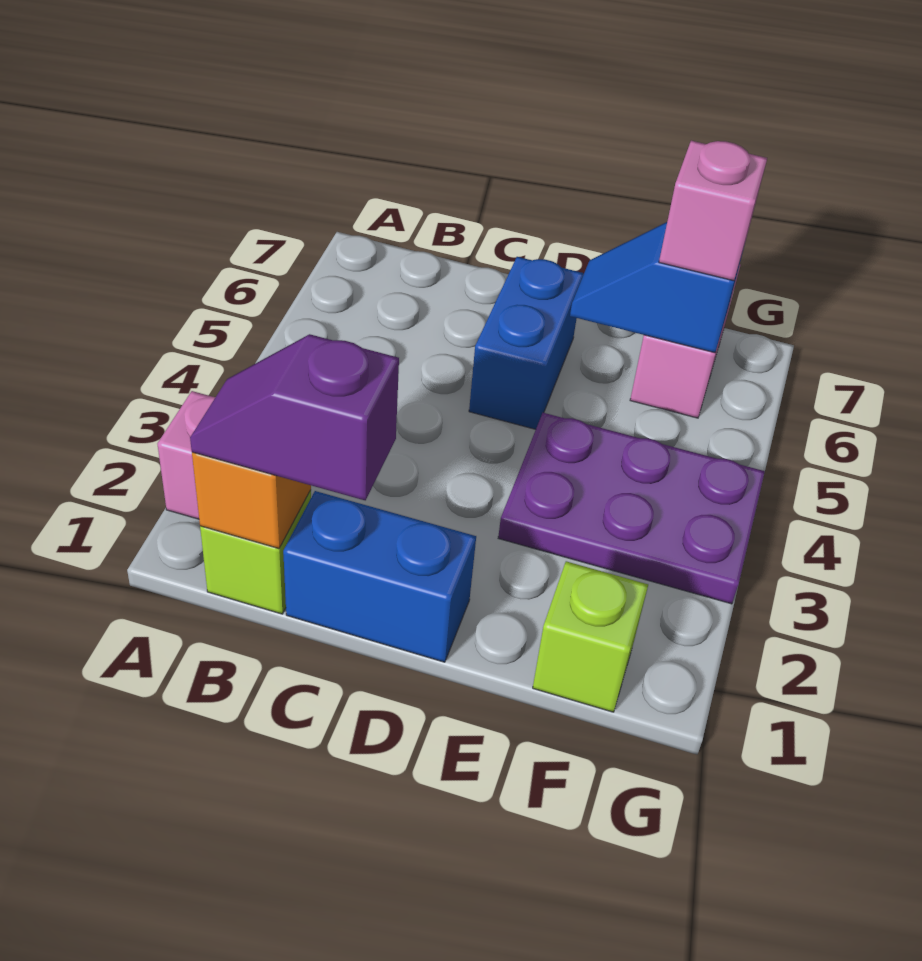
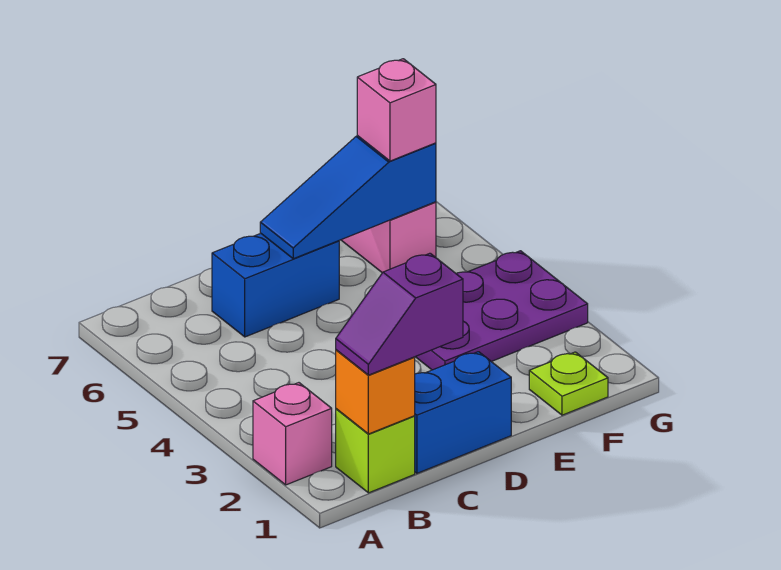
blue 1x2 brick [469,257,584,429] -> blue 1x2 brick turned to [212,233,339,337]
blue 1x2 slope [570,222,745,353] -> blue 1x3 slope [260,136,436,259]
lime 1x1 brick [533,561,648,712] -> lime 1x1 plate [529,352,608,415]

